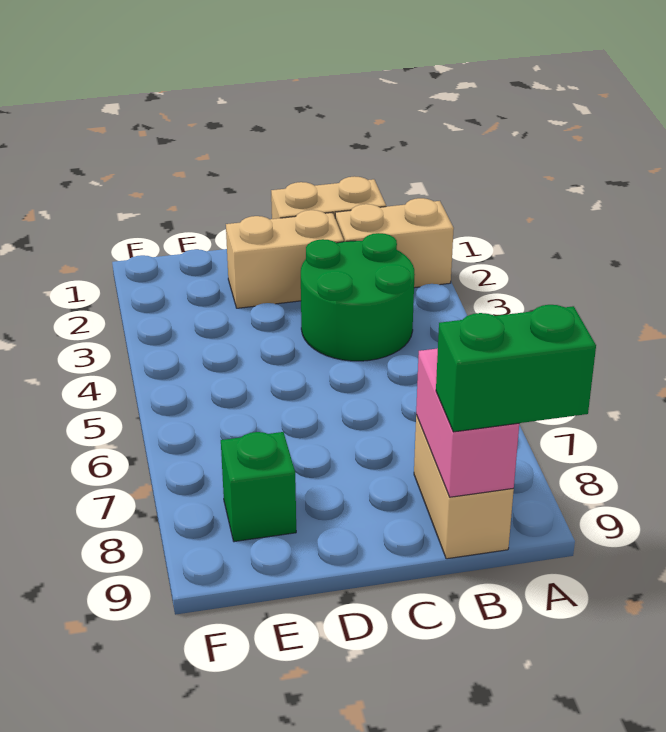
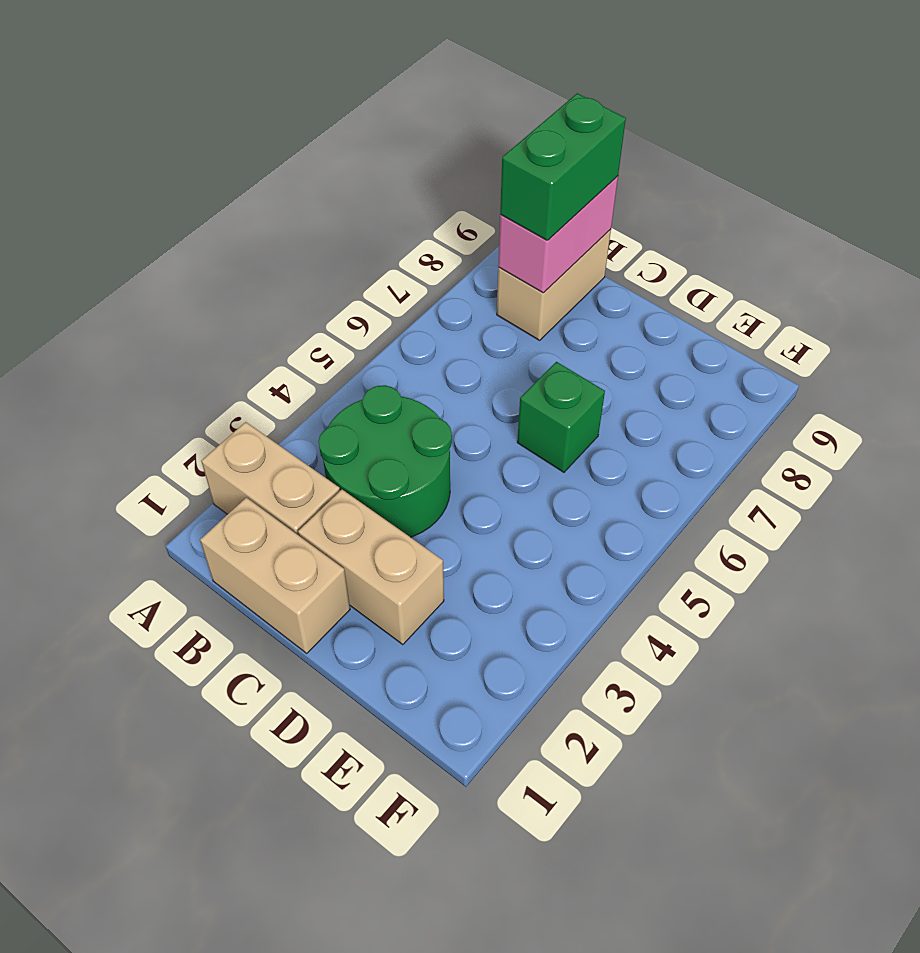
green 1x2 brick [436,305,596,432] -> green 1x2 brick turned to [500,93,626,241]
green 1x1 brick [221,432,296,542] -> green 1x1 brick moved to [517,362,605,472]

